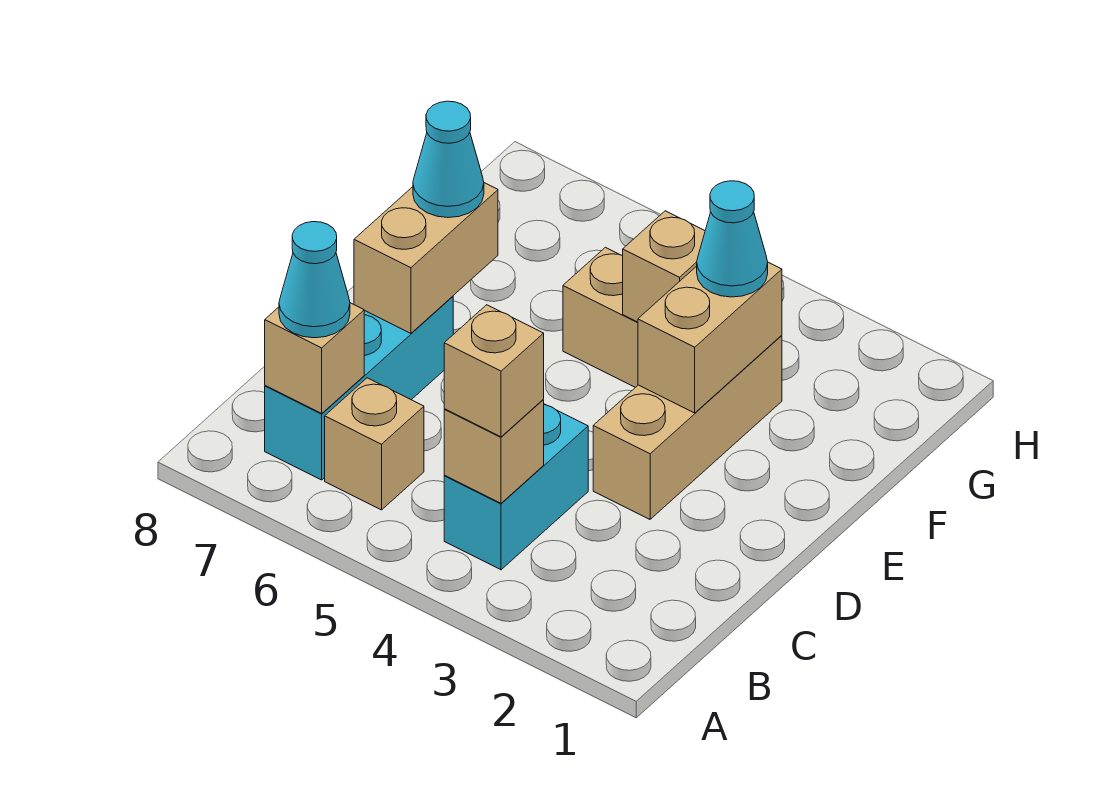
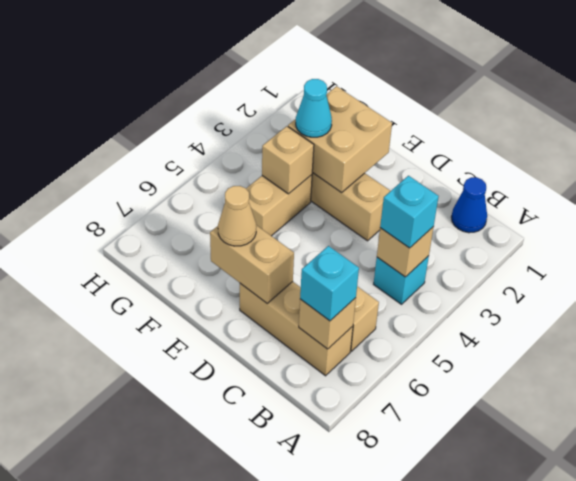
none -> blue 1x1 cone [451,177,487,233]
cyan 1x2 brick [444,404,588,570] -> cyan 1x1 brick [374,256,429,304]
tan 1x1 brick [444,305,544,437] -> cyan 1x1 brick [380,176,439,248]
cyan 1x3 brick [265,296,453,480] -> tan 1x3 brick [240,282,353,376]
cyan 1x1 cone [279,222,350,338] -> cyan 1x1 brick [300,246,359,321]
tan 1x2 brick [638,262,782,413] -> tan 2x2 brick [288,86,392,193]
cyan 1x1 cone [413,101,484,218] -> tan 1x1 cone [218,186,256,246]

